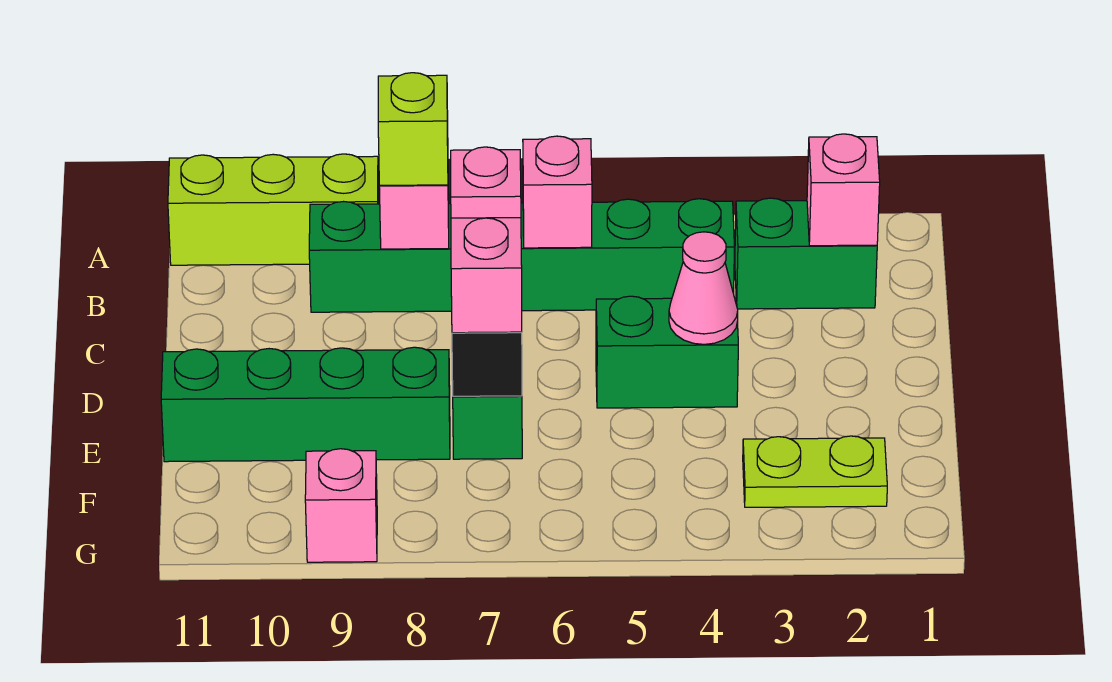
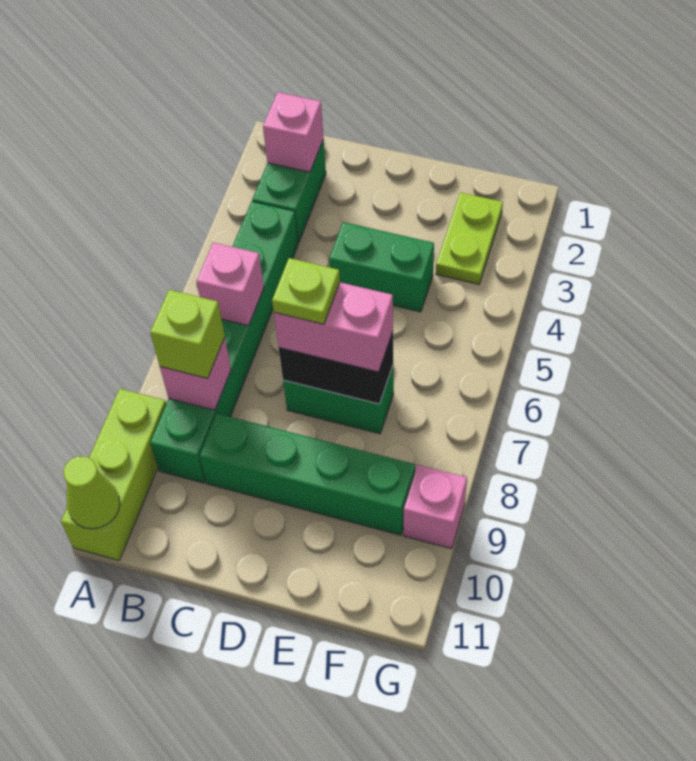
none -> lime 1x1 cone [63,456,120,529]
green 1x2 brick [596,296,738,408] -> green 1x2 brick turned to [329,222,434,312]
pink 1x1 cone [669,232,738,344] -> none
pink 1x1 plate [451,147,521,218] -> lime 1x1 plate [272,258,340,324]
green 1x4 brick [161,347,450,462] -> green 1x4 brick turned to [200,414,415,535]

